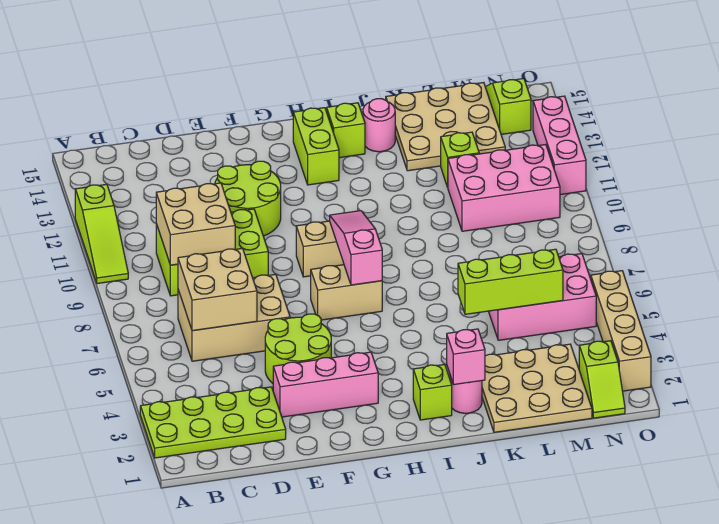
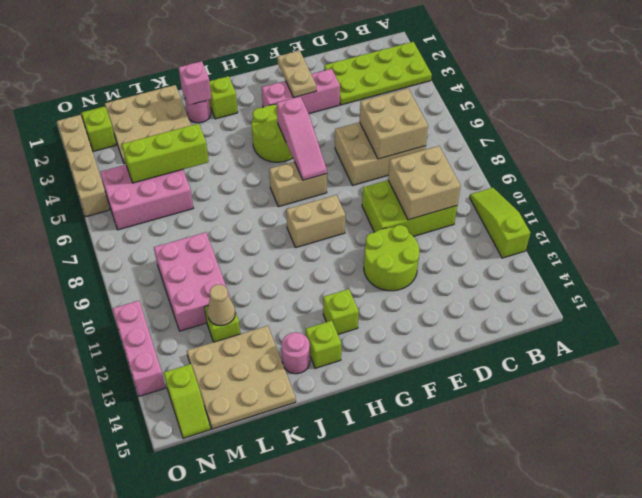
lime 2x2 round brick [265,314,331,383] -> lime 2x2 round brick moved to [252,104,293,162]
none -> tan 1x2 plate [277,51,316,97]
pink 1x3 slope [330,211,382,285] -> pink 1x3 slope moved to [277,97,327,180]
lime 1x2 brick [293,108,339,185] -> lime 1x1 brick [323,289,359,334]
pink 2x3 brick [448,145,560,231] -> pink 2x3 brick turned to [154,232,230,331]
none -> tan 1x1 cone [207,284,235,326]

